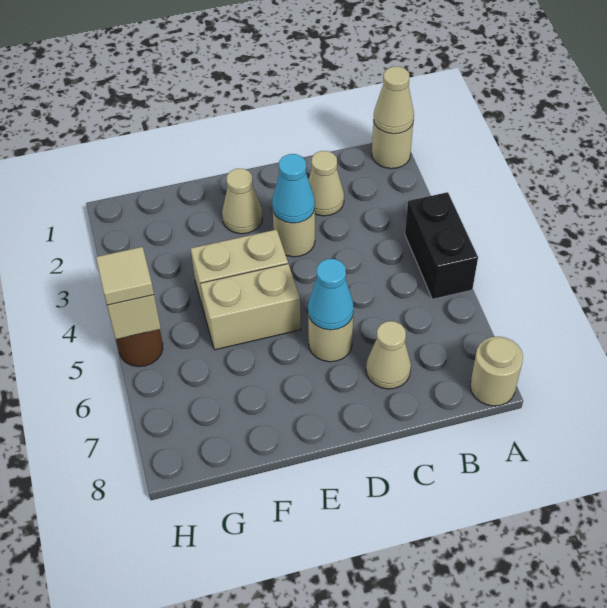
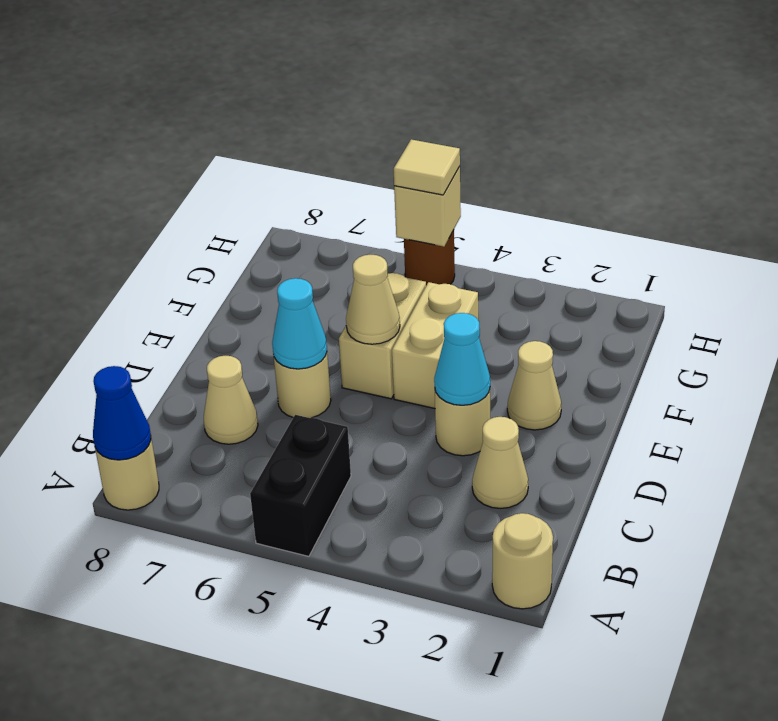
tan 1x1 cone [374,67,414,134] -> tan 1x1 cone moved to [346,255,400,344]
black 1x2 brick [405,192,478,299] -> black 1x2 brick turned to [250,415,351,556]
none -> blue 1x1 cone [93,366,151,460]

